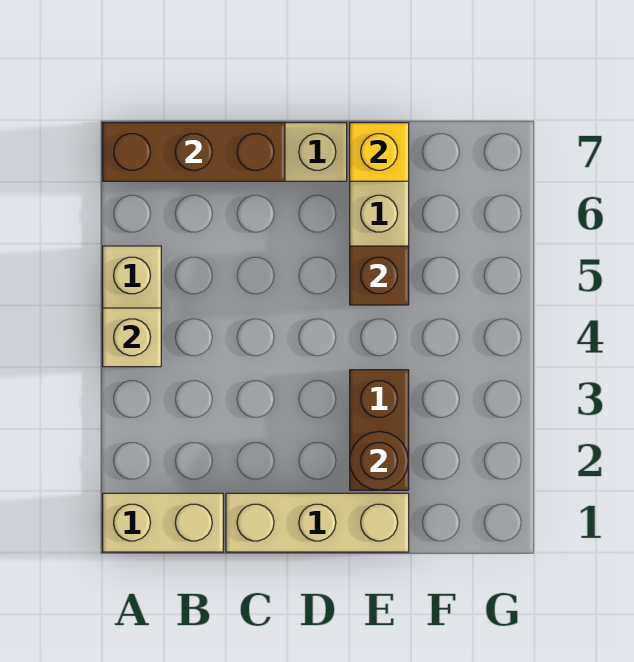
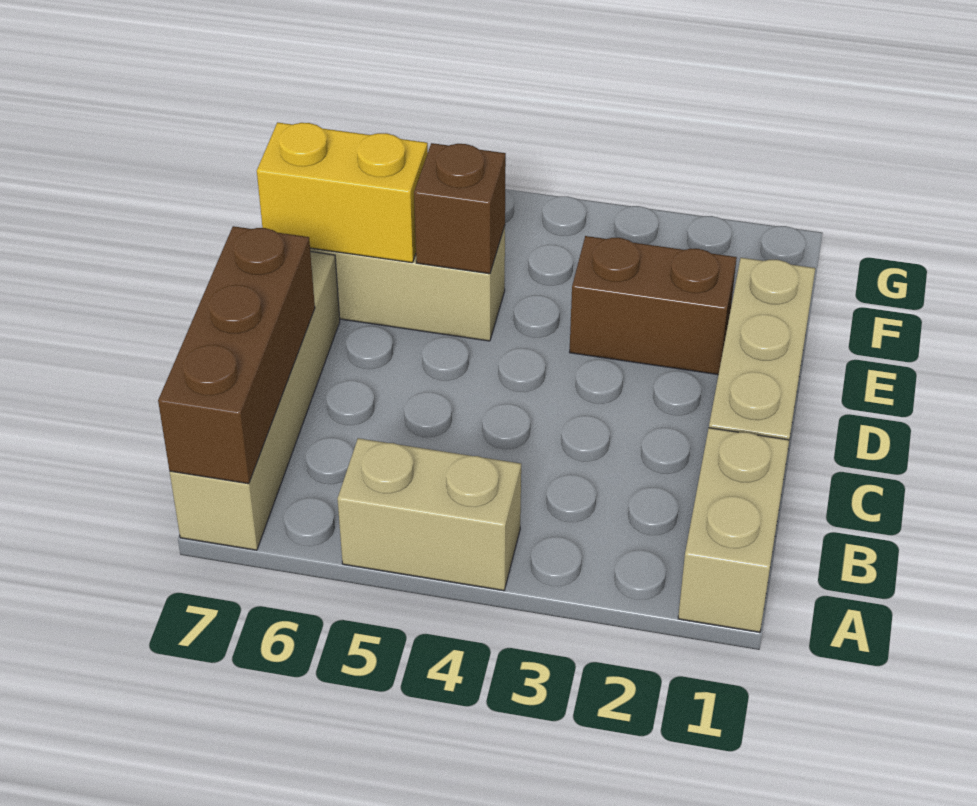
tan 1x1 brick [103,308,161,367] -> none
brown 1x1 round brick [350,431,409,490] -> none
yellow 1x1 brick [350,123,409,181] -> yellow 1x2 brick [257,122,428,263]

